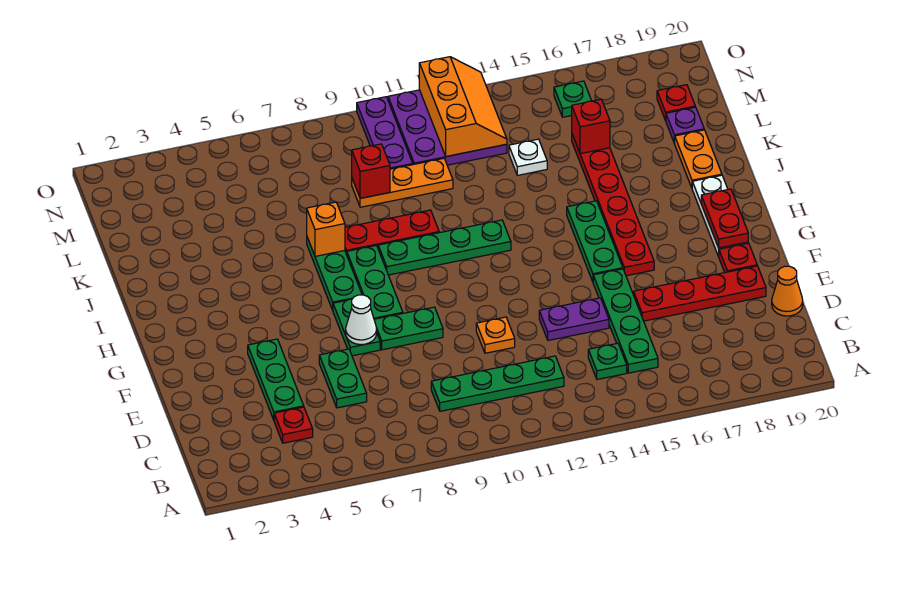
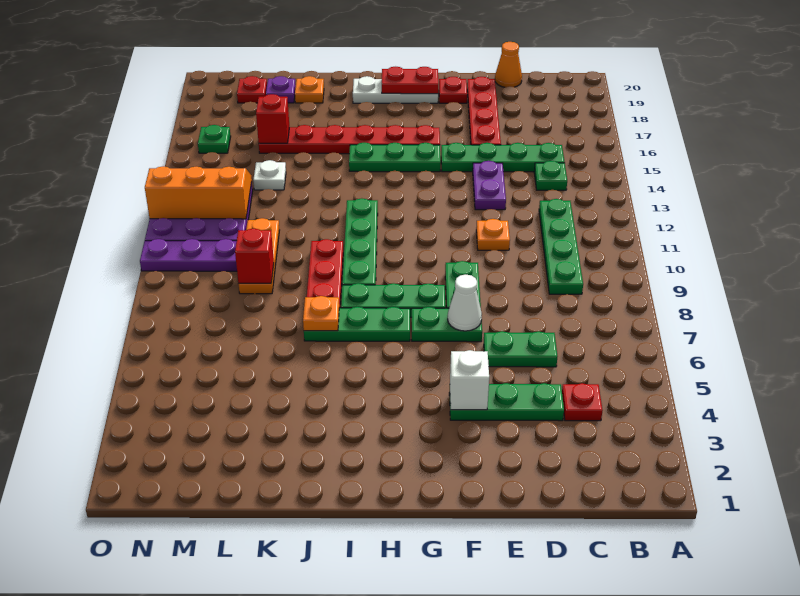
none -> white 1x1 brick [450,350,489,410]
orange 1x1 brick [307,202,345,256] -> orange 1x1 plate [303,296,339,331]
orange 1x2 plate [674,130,722,188] -> orange 1x1 plate [295,76,324,103]

